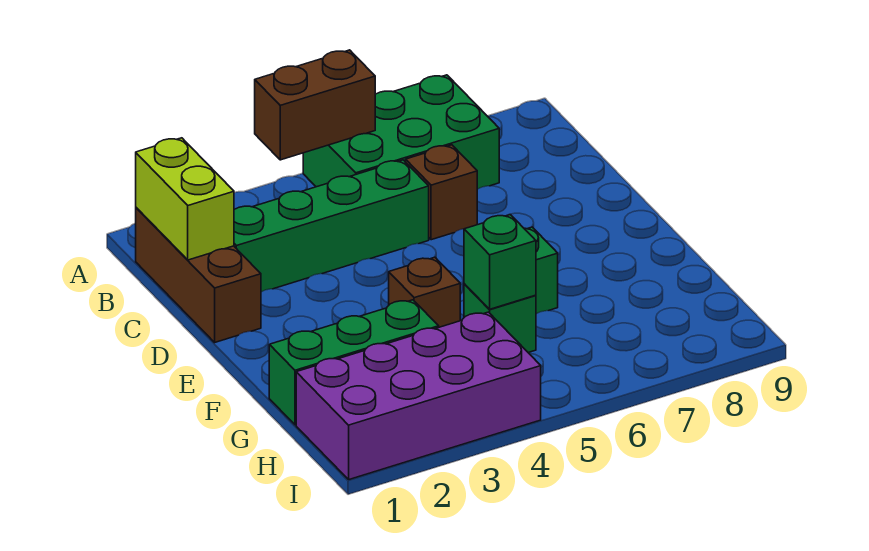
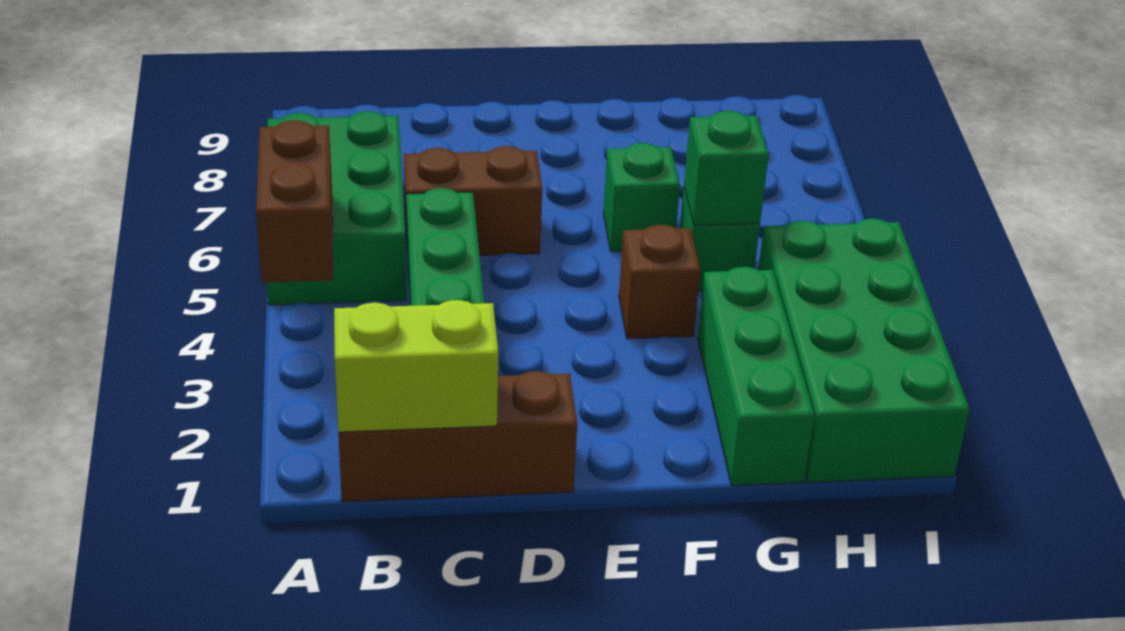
brown 1x1 brick [406,145,477,240] -> brown 1x2 brick [404,146,542,256]
purple 2x4 brick [296,312,541,479] -> green 2x4 brick [758,219,970,482]

